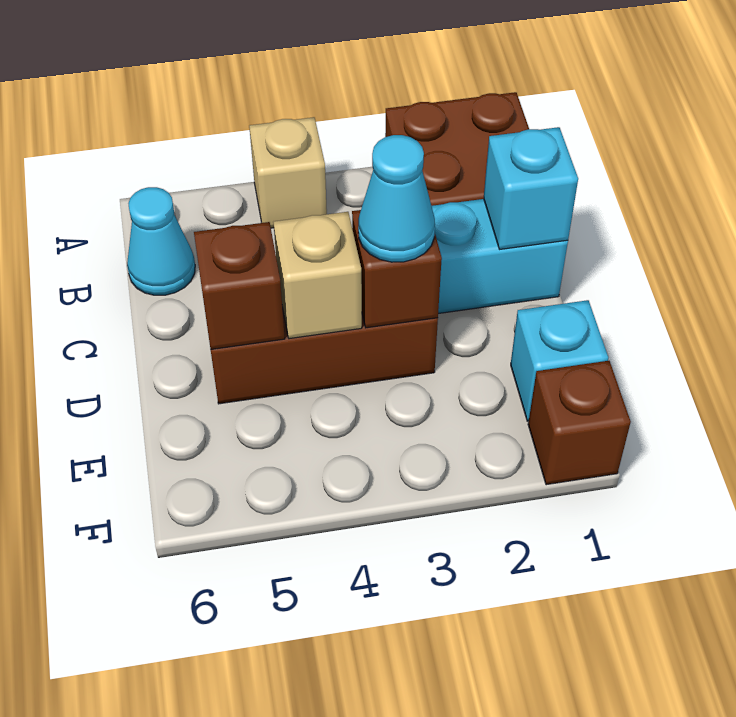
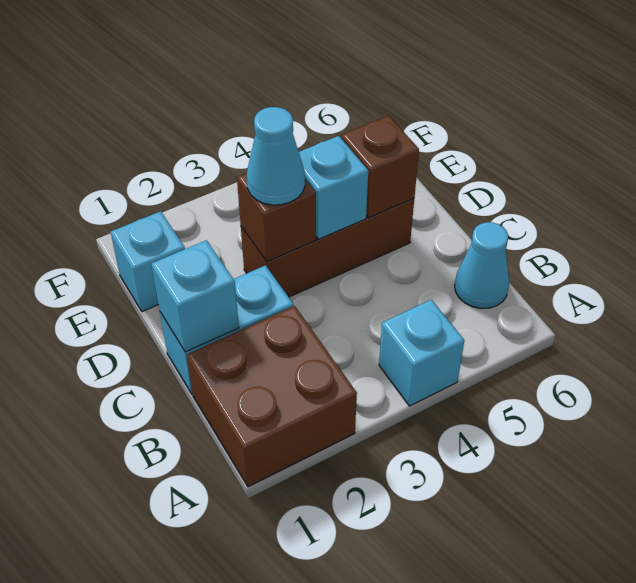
tan 1x1 brick [249,117,327,228] -> cyan 1x1 brick [379,300,464,406]
tan 1x1 brick [274,212,362,339] -> cyan 1x1 brick [299,136,368,239]
brown 1x1 brick [528,361,631,485] -> none

